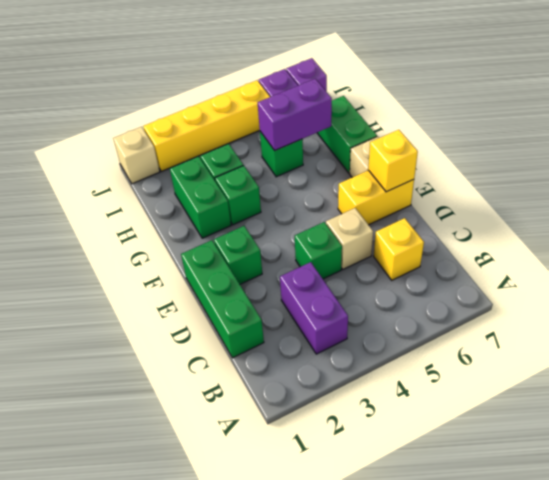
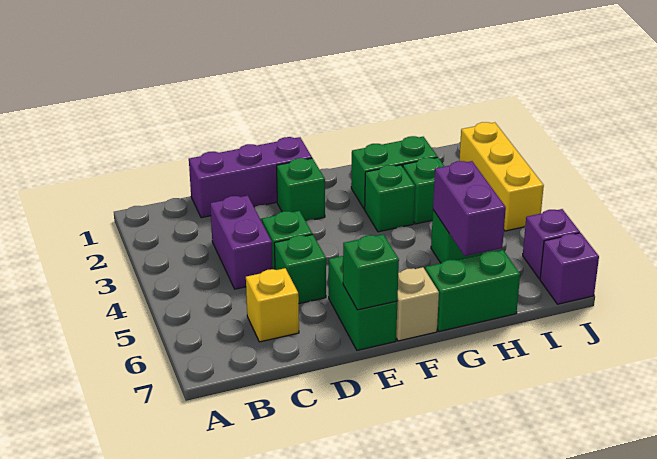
purple 1x2 brick [280,262,348,354] -> purple 1x2 brick turned to [210,196,273,289]
green 1x3 brick [181,240,264,358] -> purple 1x3 brick [189,137,312,218]
tan 1x1 brick [326,208,373,269] -> green 1x1 brick [274,234,326,304]
yellow 1x2 brick [338,170,414,225] -> green 1x2 brick [329,256,397,350]
yellow 1x1 brick [368,130,418,192] -> green 1x1 brick [343,234,399,310]
tan 1x1 brick [113,127,160,184] -> none
yellow 1x4 brick [143,80,270,171] -> yellow 1x3 brick [459,122,544,231]

